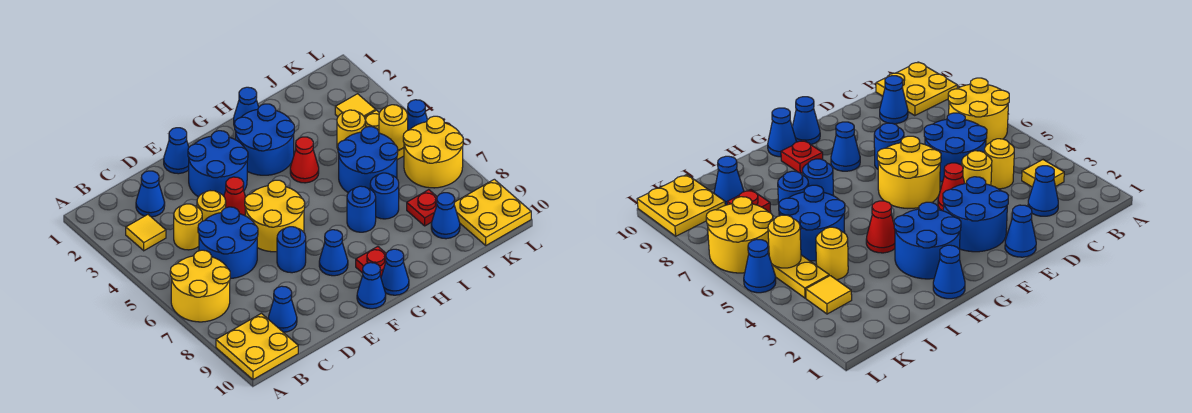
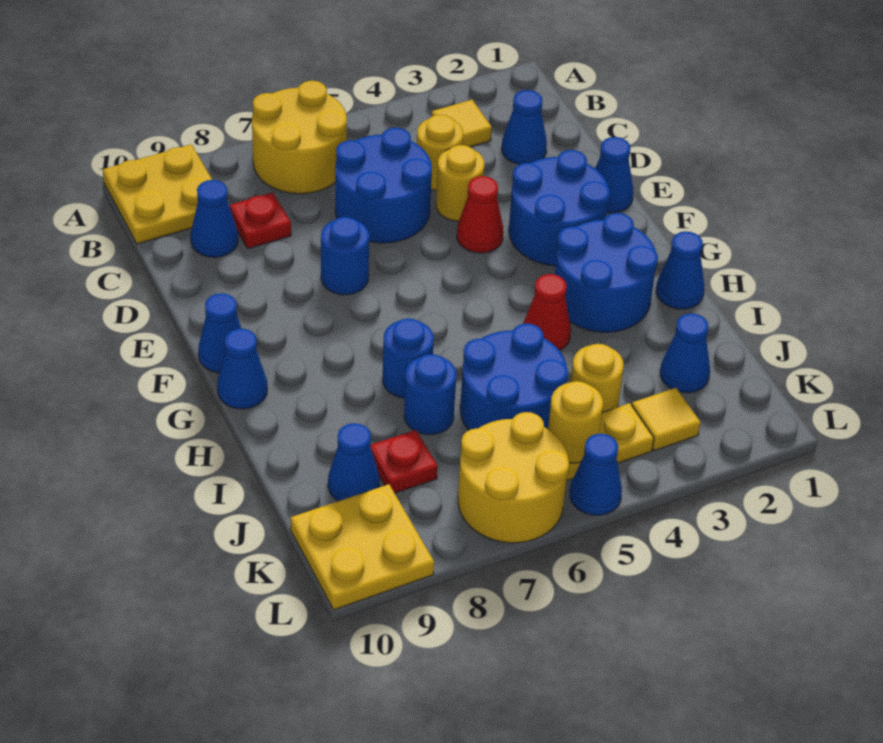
yellow 2x2 round brick [245,180,305,252] -> none
blue 1x1 cone [319,230,348,276] -> blue 1x1 cone moved to [660,313,710,393]
red 1x1 plate [356,246,386,276] -> red 1x1 plate moved to [229,192,291,249]

